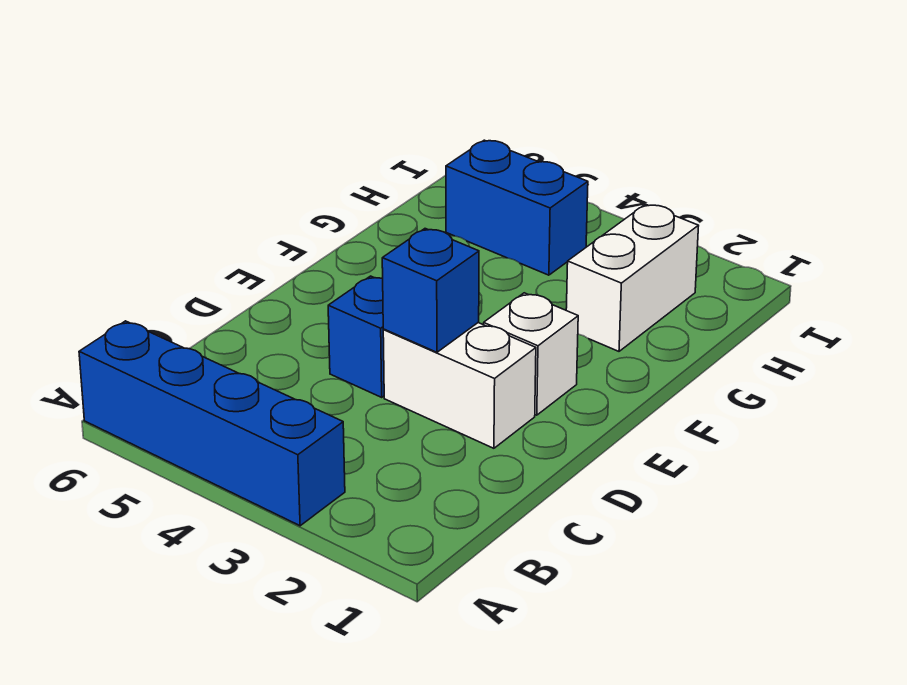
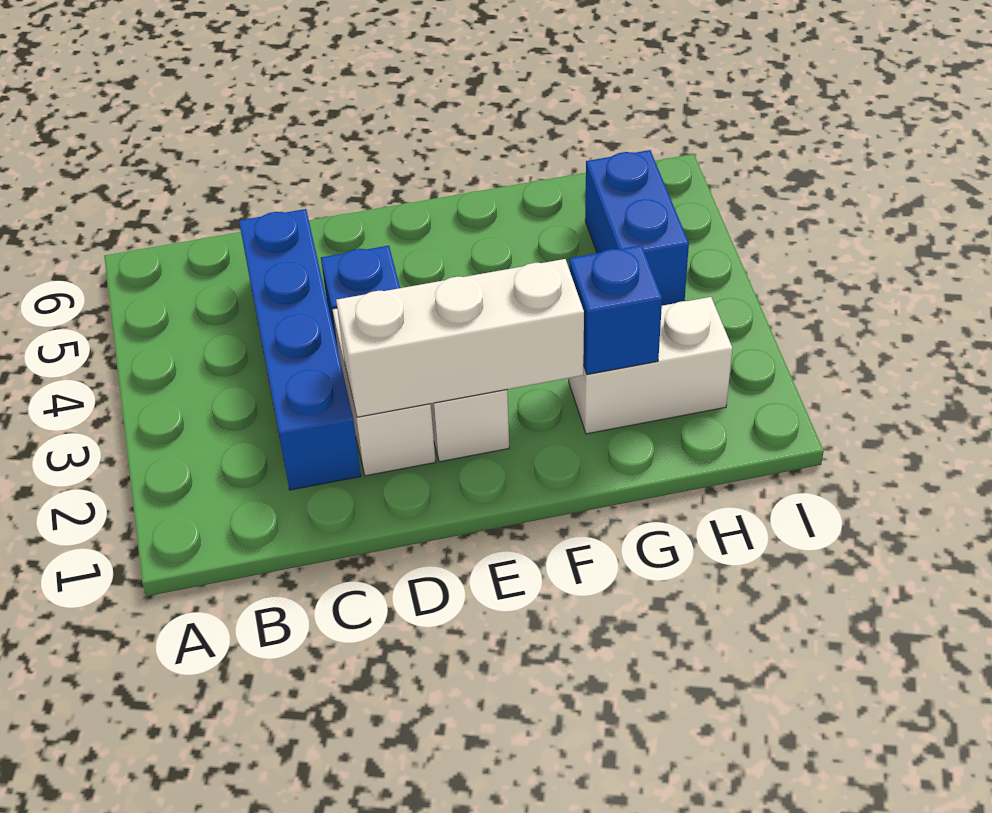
blue 1x4 brick [79,321,345,526] -> blue 1x4 brick moved to [239,209,361,490]
none -> white 1x3 brick [336,259,584,417]
blue 1x1 brick [382,229,479,352] -> blue 1x1 brick moved to [569,245,662,375]

